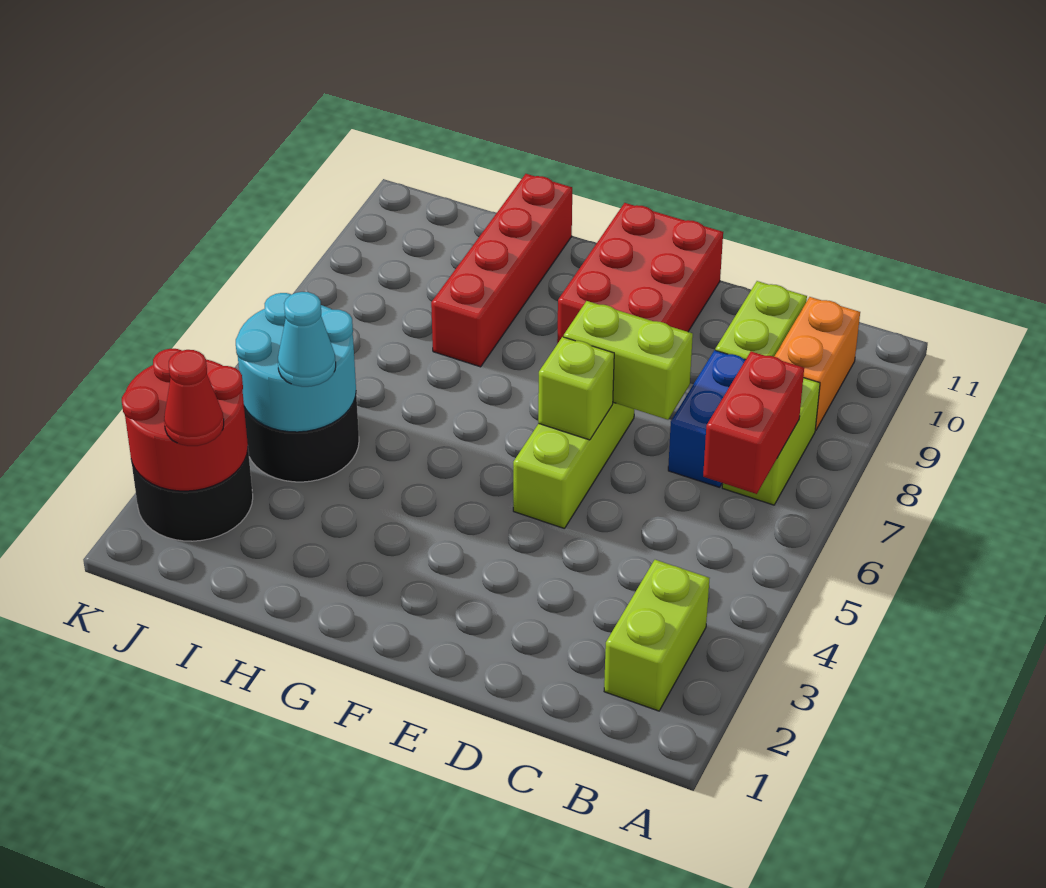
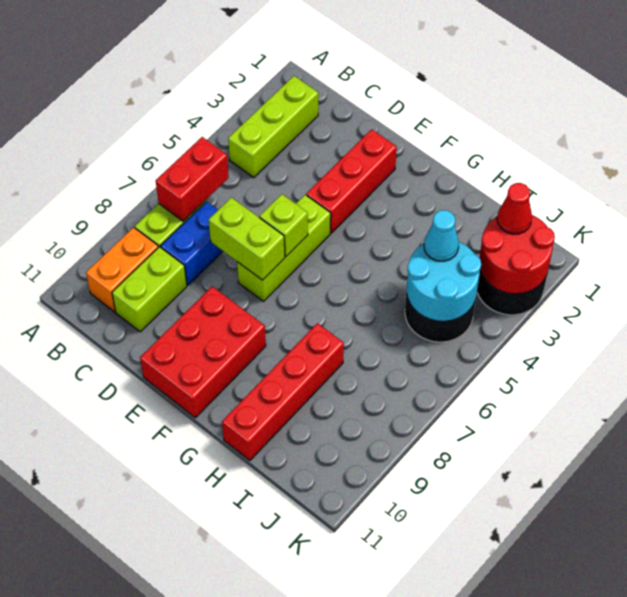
lime 1x2 brick [604,560,709,711] -> lime 1x3 brick [228,76,318,178]
none -> red 1x3 brick [306,129,397,233]

